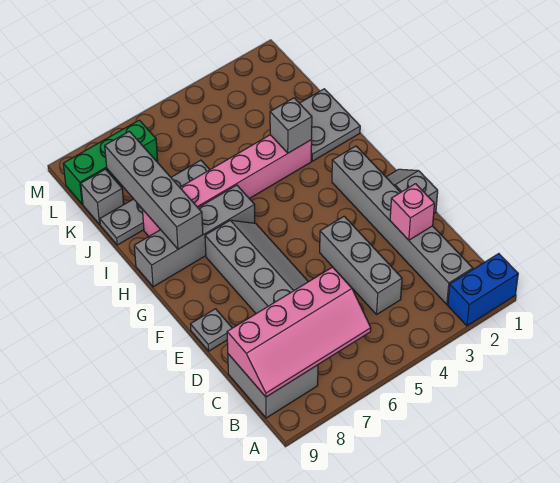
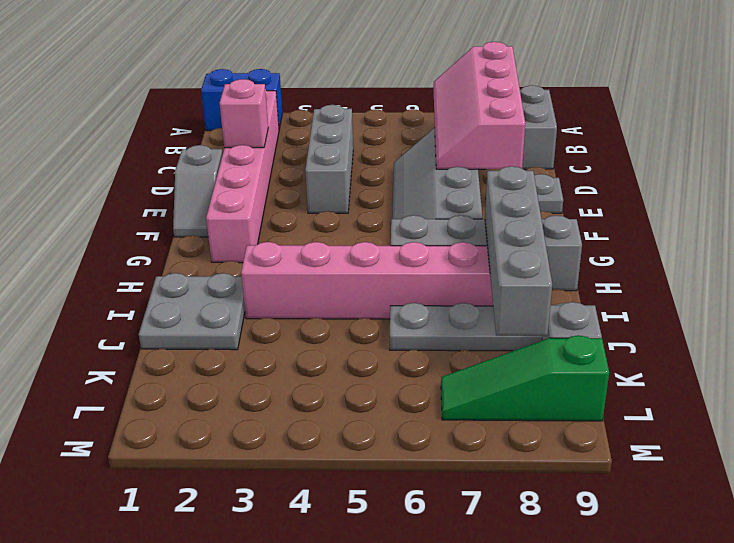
grey 1x6 brick [332,146,473,304] -> pink 1x6 brick [206,89,279,263]
pink 2x4 slope [227,267,371,397] -> pink 2x4 slope turned to [433,42,525,169]
grey 1x1 brick [270,98,312,153] -> none
green 1x3 brick [63,120,158,204] -> green 1x3 slope [441,335,609,421]

